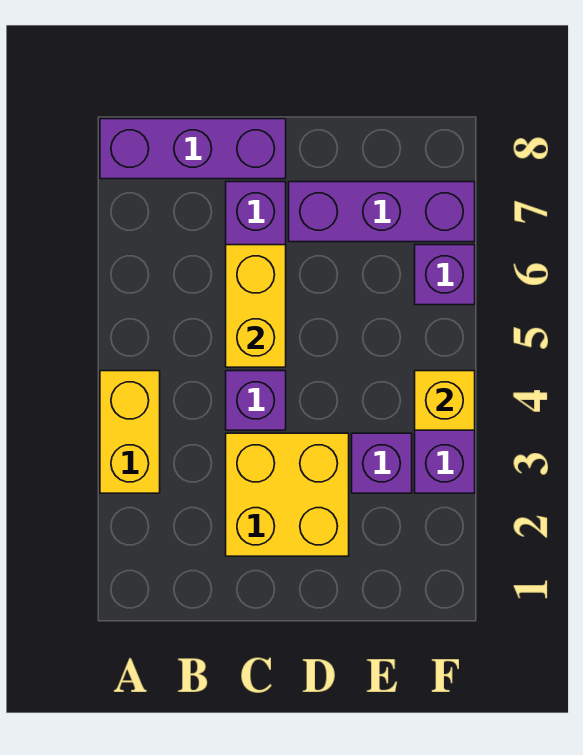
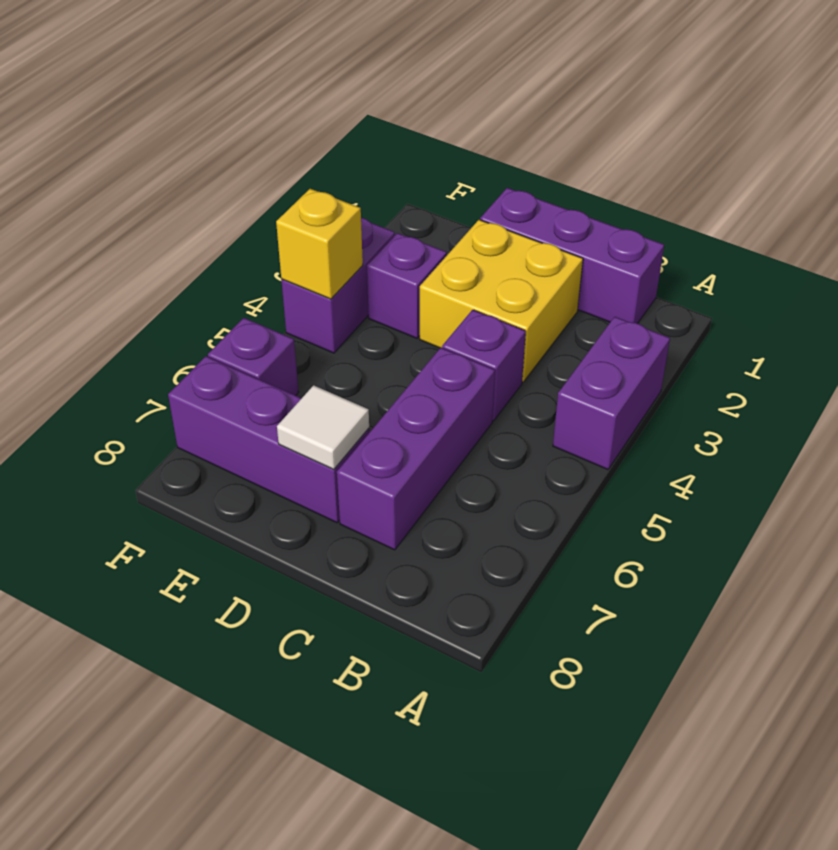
yellow 1x2 brick [100,371,160,493] -> purple 1x2 brick [553,317,670,470]
purple 1x3 brick [100,119,286,179] -> purple 1x3 brick moved to [480,188,664,323]
yellow 1x2 brick [226,245,286,367] -> none
none -> white 1x1 tile [277,385,369,469]

